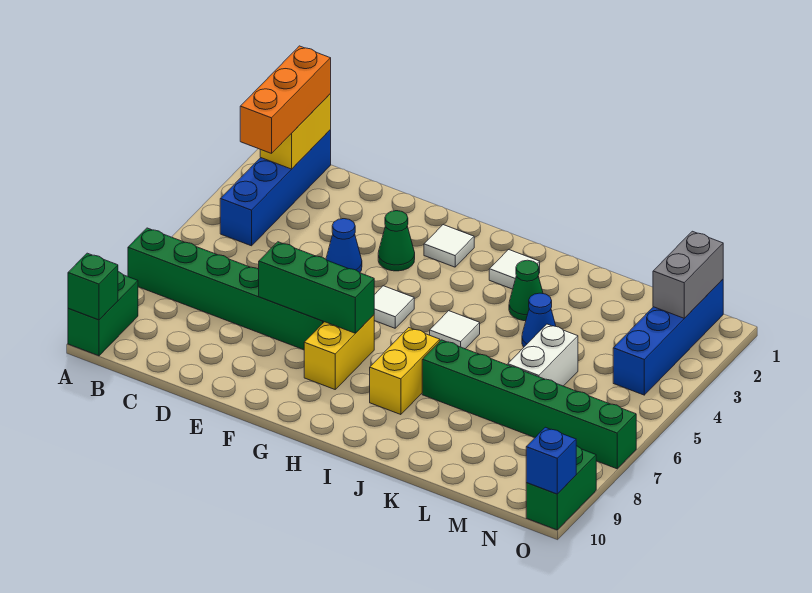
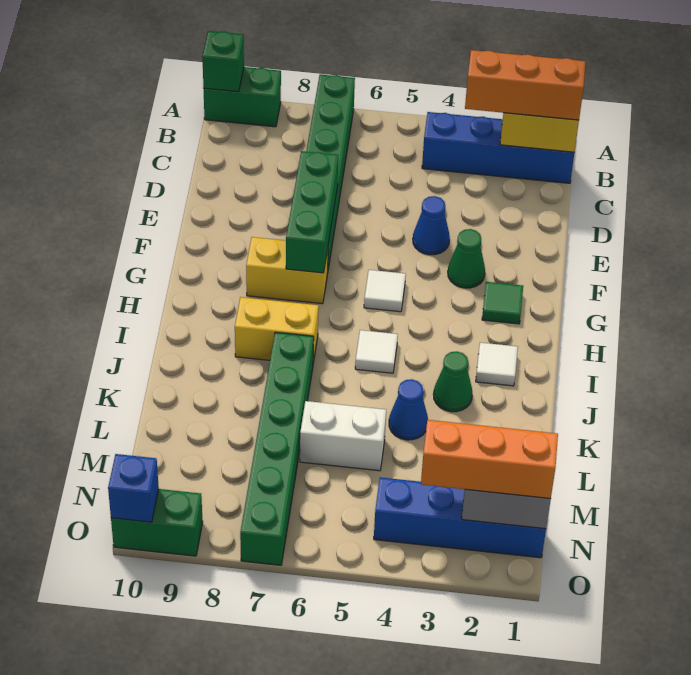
white 1x1 tile [424,225,474,267] -> green 1x1 tile [482,282,523,324]
none -> orange 1x3 brick [421,420,558,499]

